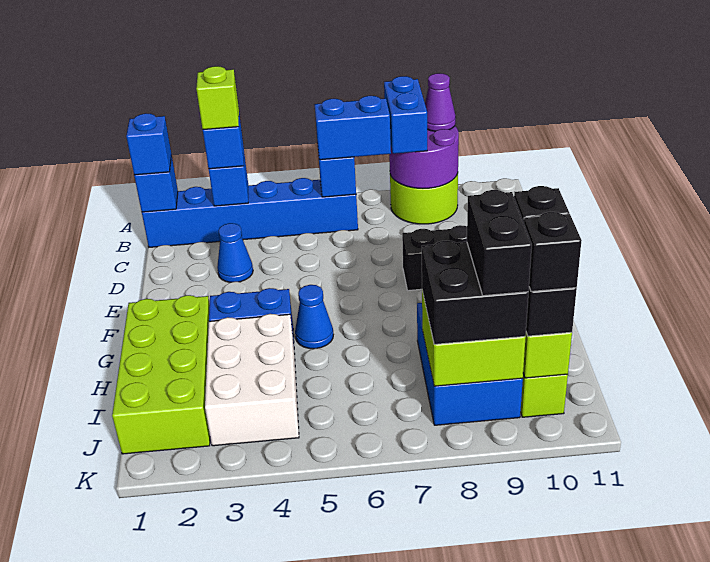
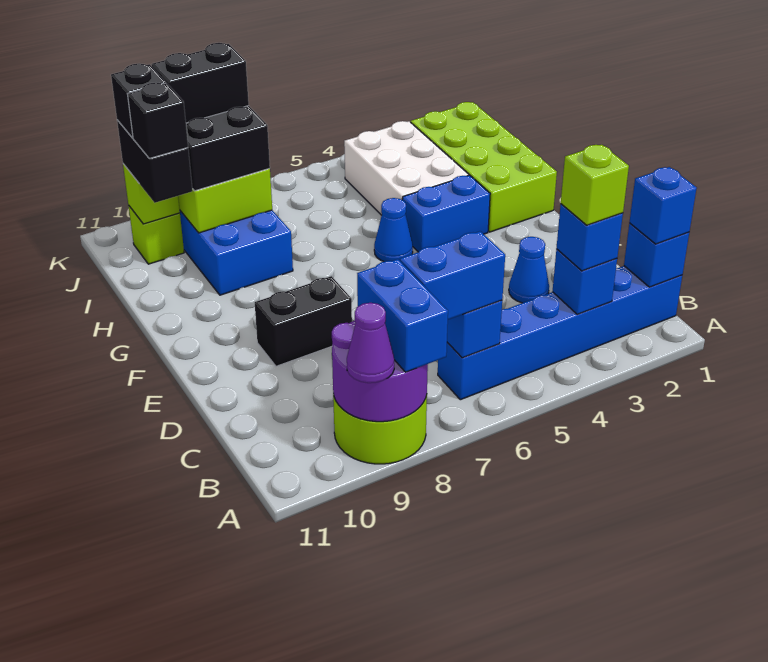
black 1x2 brick [467,190,532,296] -> black 1x2 brick turned to [152,43,249,123]

